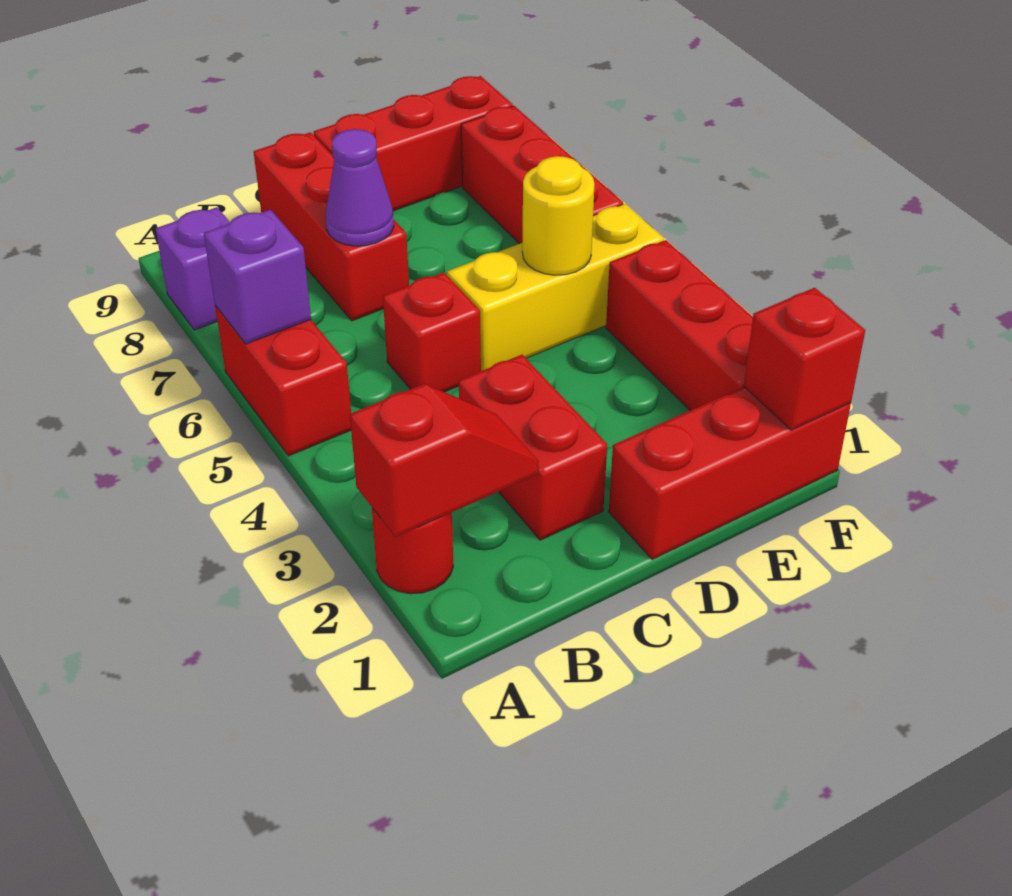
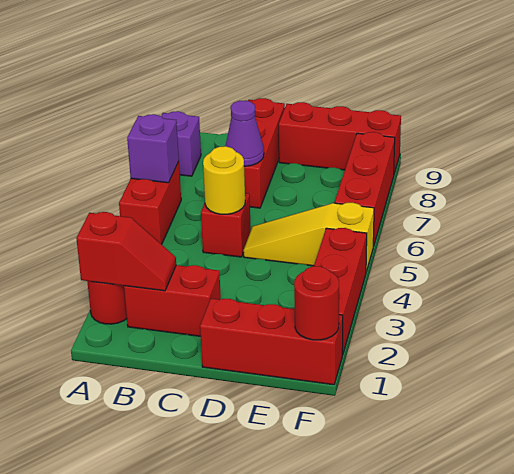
red 1x2 brick [459,355,607,540] -> red 1x2 brick turned to [124,265,221,336]
yellow 1x3 brick [447,204,664,371] -> yellow 1x3 slope [243,203,374,271]
yellow 1x1 round brick [522,156,594,275] -> yellow 1x1 round brick moved to [203,146,245,214]
red 1x1 brick [744,288,865,430] -> red 1x1 round brick [294,266,339,340]

